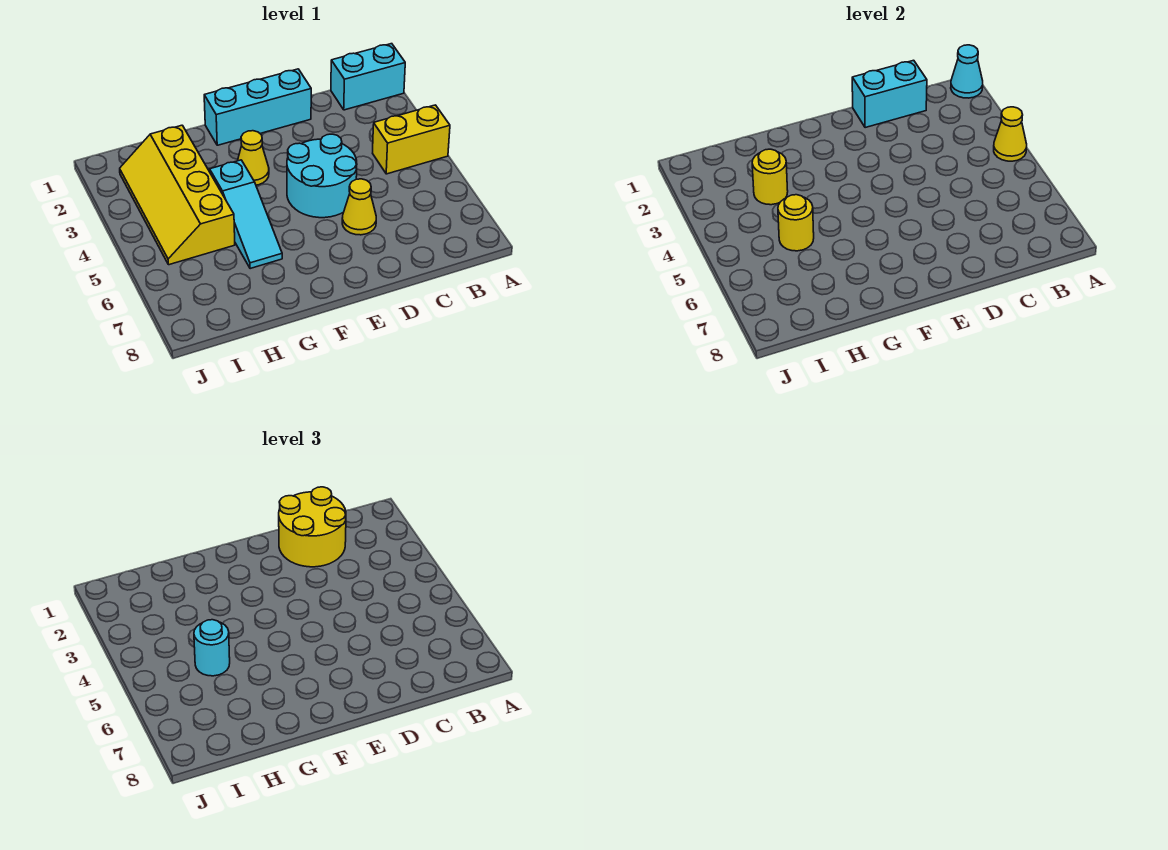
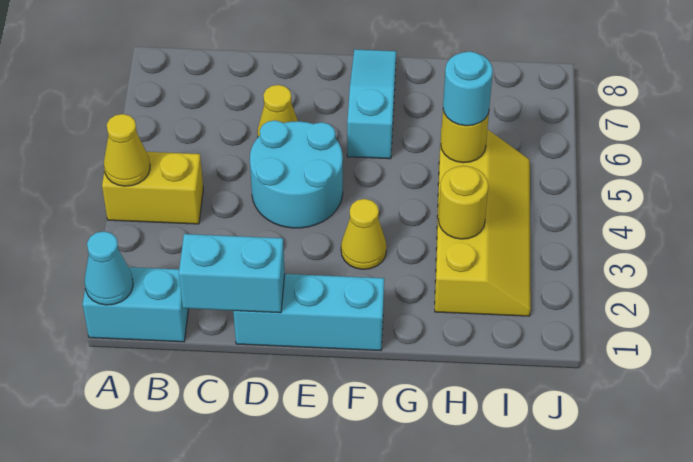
yellow 2x2 round brick [279,487,346,567] -> none
cyan 1x3 slope [210,160,282,269] -> cyan 1x3 slope moved to [347,50,396,159]

